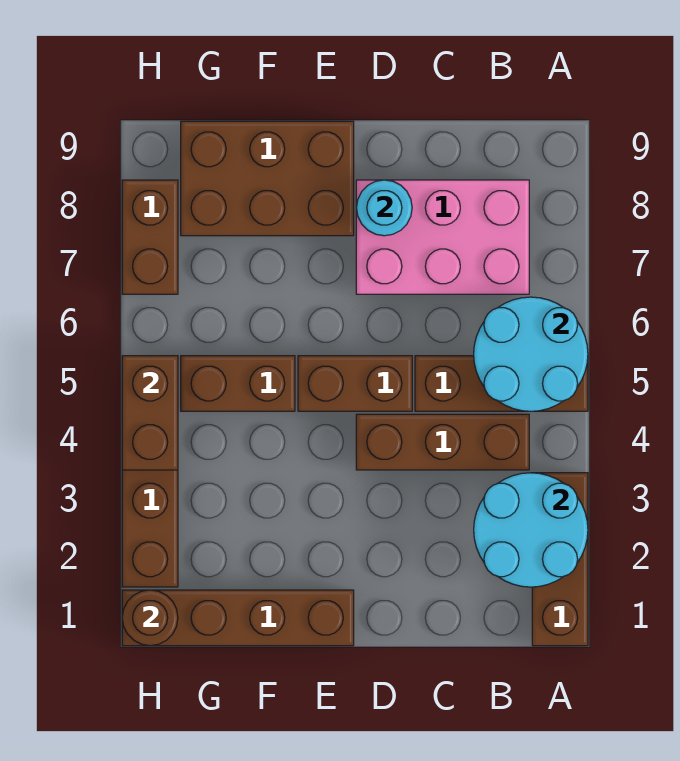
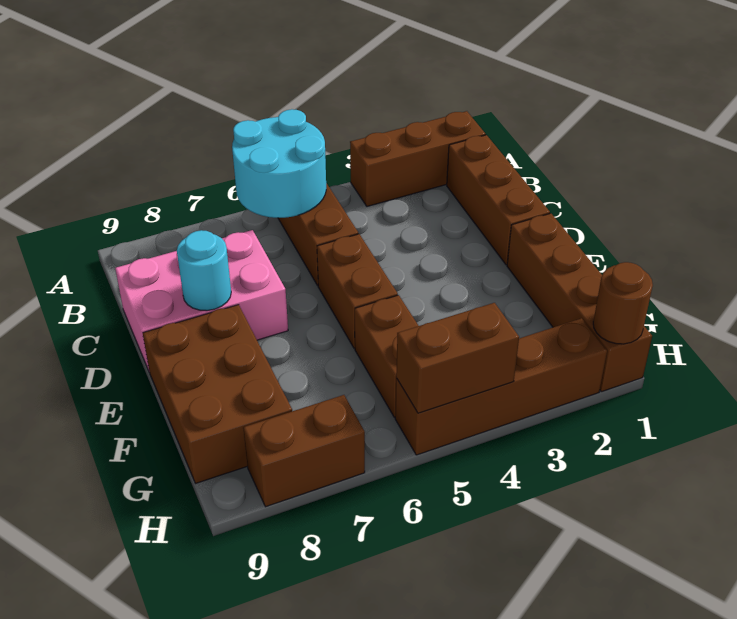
cyan 2x2 round brick [474,473,588,587] -> none
brown 1x3 brick [356,414,529,470] -> brown 1x3 brick moved to [447,135,550,265]
pink 2x3 brick [356,180,529,294] -> pink 2x3 brick turned to [115,230,288,372]

